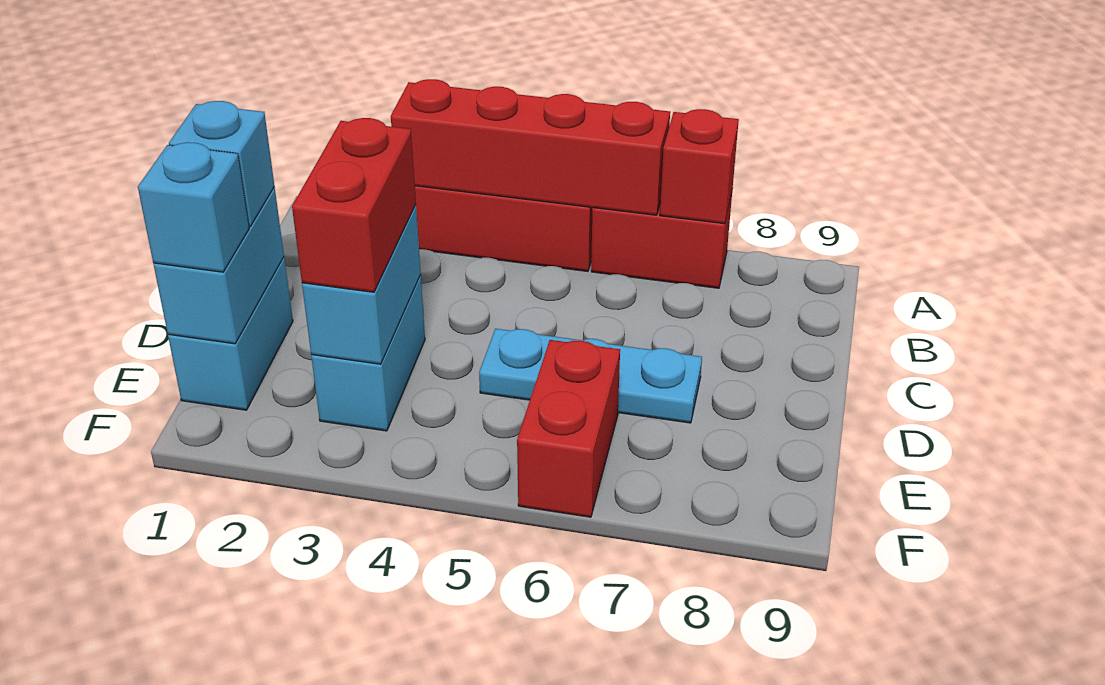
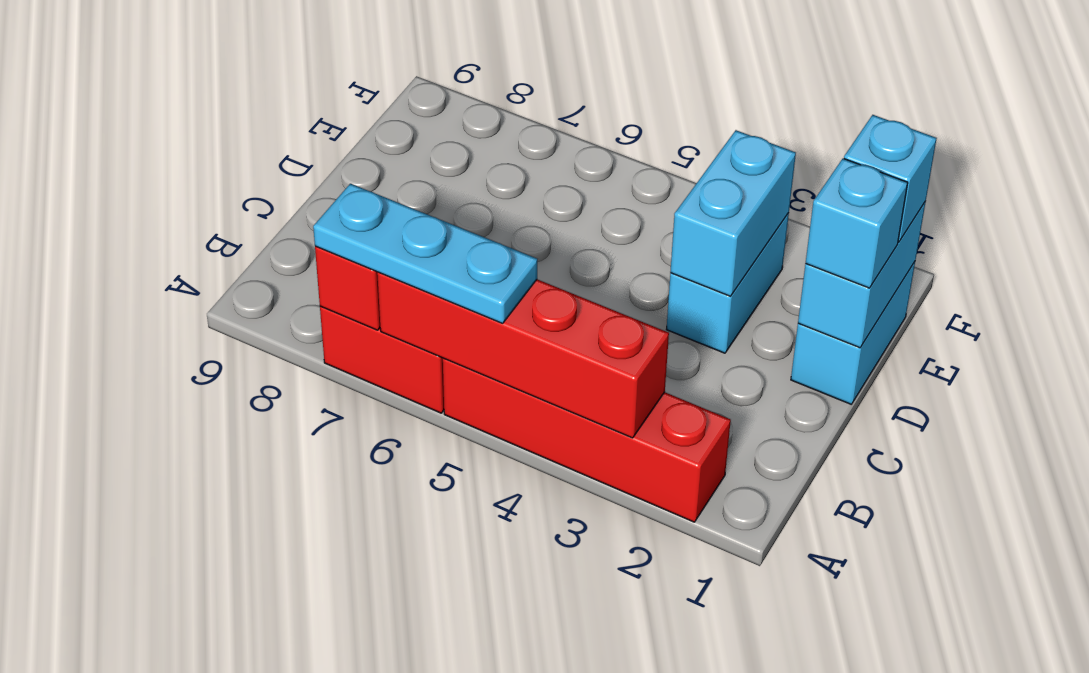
red 1x2 brick [292,118,416,292] -> none
cyan 1x3 plate [479,329,702,423] -> cyan 1x3 plate moved to [313,184,537,323]
red 1x2 brick [517,340,620,517] -> none

